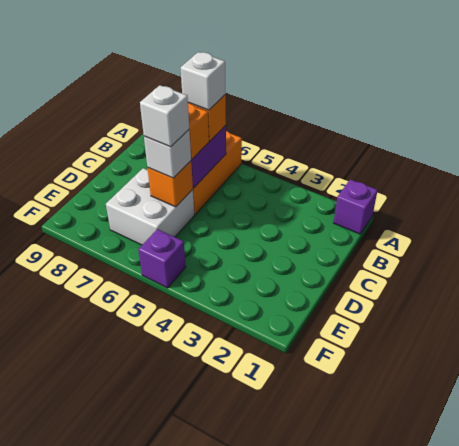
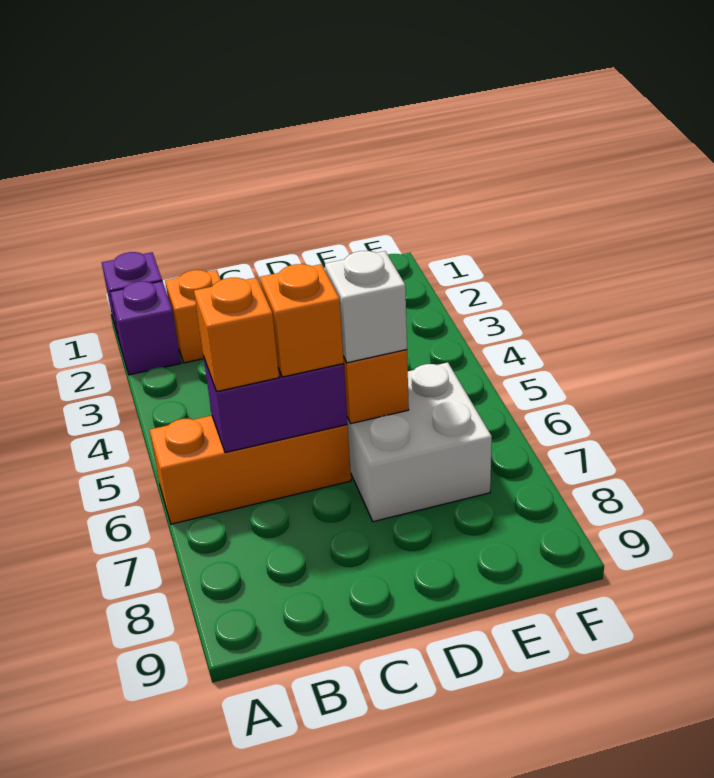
none -> orange 1x1 brick [165,270,221,363]
white 1x1 brick [181,52,226,110] -> none
white 1x1 brick [140,85,189,147] -> none
purple 1x1 brick [138,229,186,288] -> purple 1x1 brick moved to [110,281,181,375]

